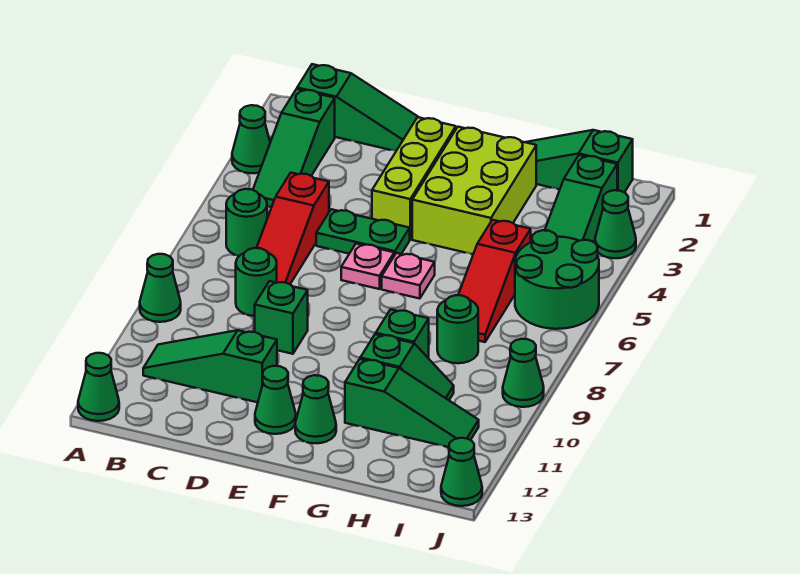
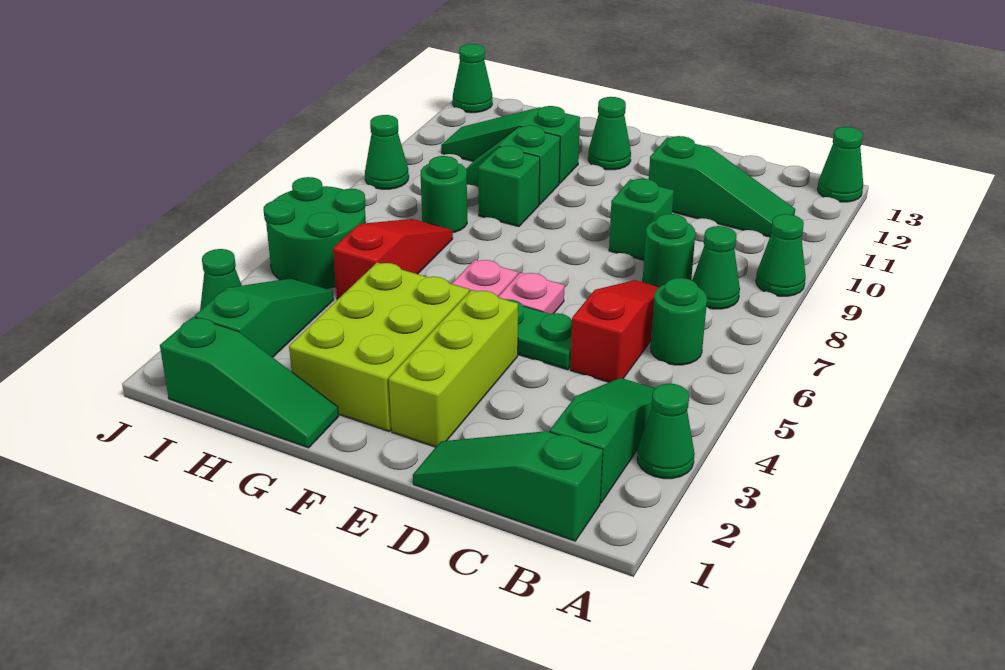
green 1x1 cone [255,366,296,434] -> green 1x1 cone moved to [692,226,740,309]

